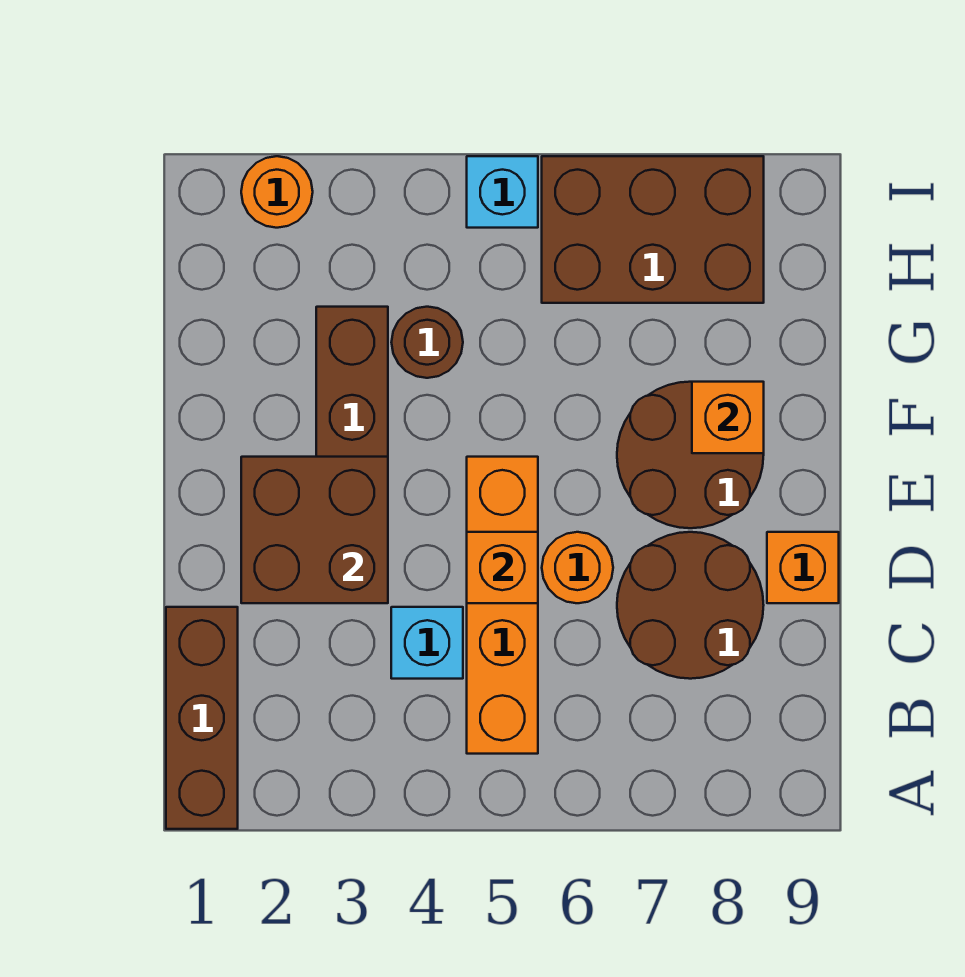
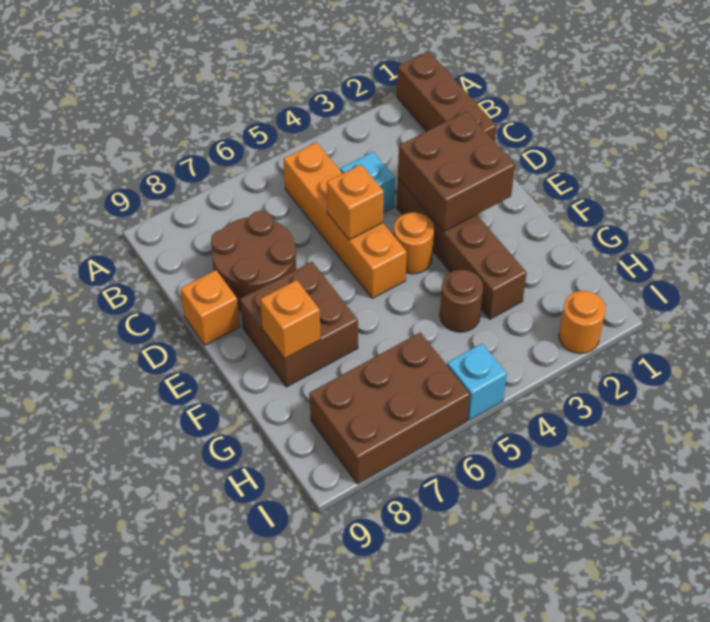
orange 1x1 round brick [542,532,613,603] -> orange 1x1 round brick moved to [394,212,434,274]
brown 2x2 round brick [617,382,764,528] -> brown 2x2 brick [240,262,358,387]

